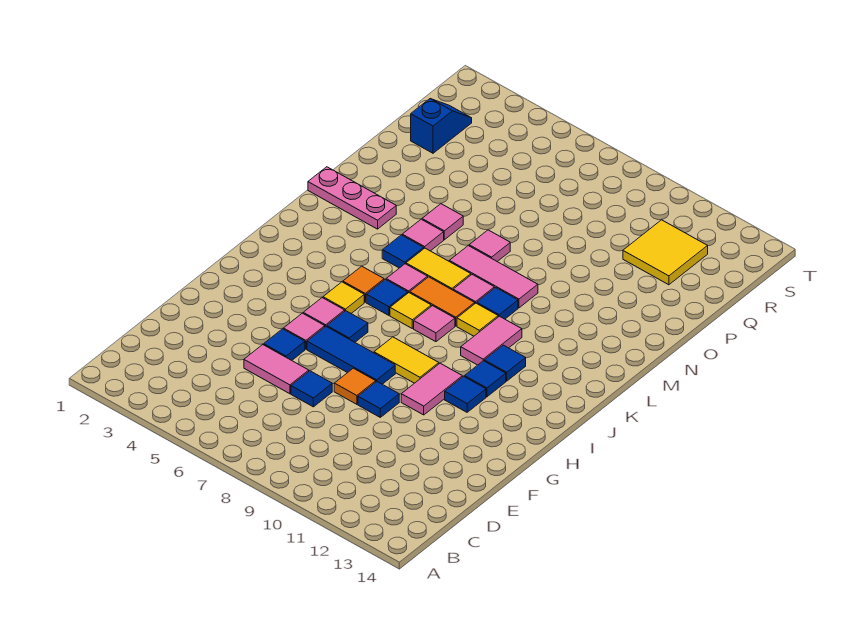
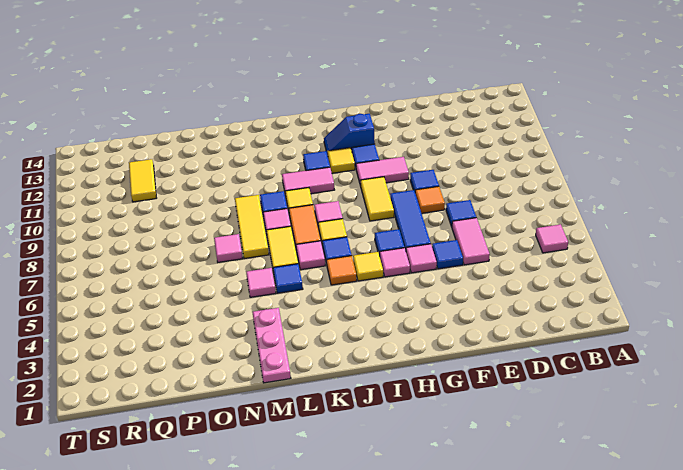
blue 1x1 tile [465,361,506,397] -> yellow 1x1 tile [328,148,355,173]
pink 1x3 tile [449,246,538,308] -> yellow 1x3 tile [235,195,269,259]
pink 1x1 tile [422,204,463,240] -> pink 1x1 tile moved to [536,224,568,253]
blue 1x2 slope [411,99,472,153] -> blue 1x2 slope moved to [324,114,375,156]
yellow 2x2 tile [623,220,708,285] -> yellow 1x2 tile [129,159,156,202]

